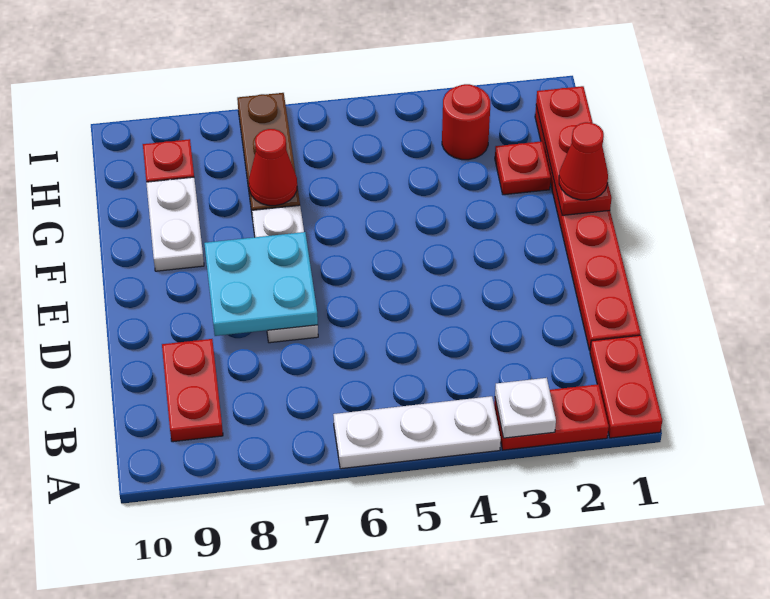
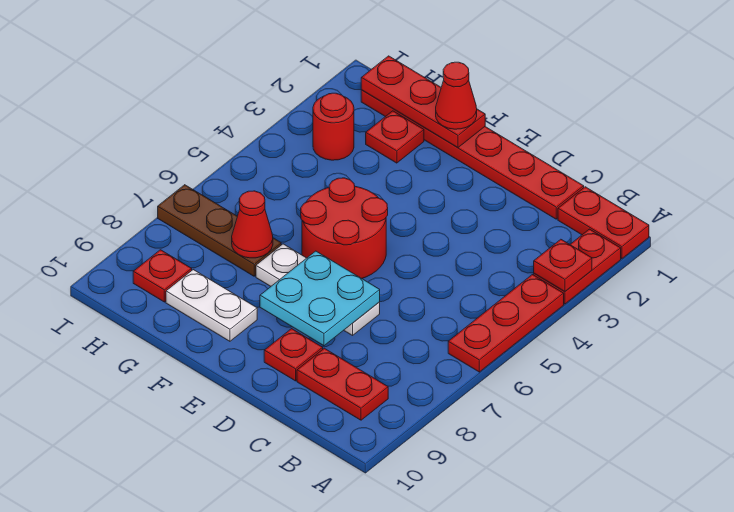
white 1x1 plate [495,378,556,438] -> red 1x1 plate [534,239,592,292]
white 1x3 plate [333,396,501,469] -> red 1x3 plate [448,275,564,372]
none -> red 1x1 plate [264,329,323,381]
none -> red 2x2 round brick [301,178,388,278]

